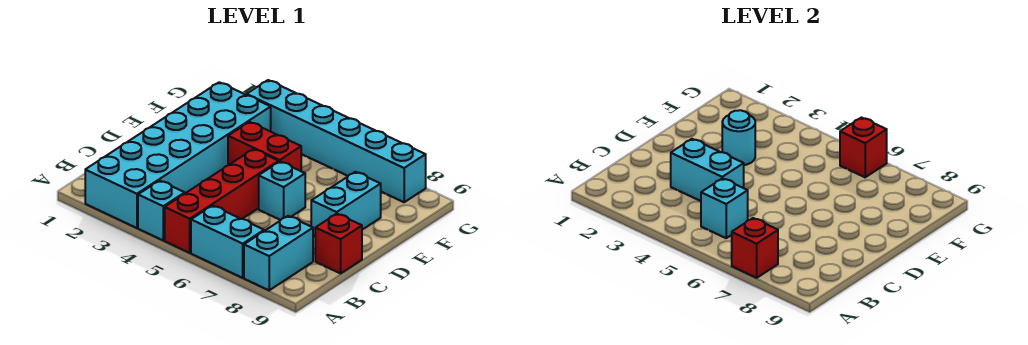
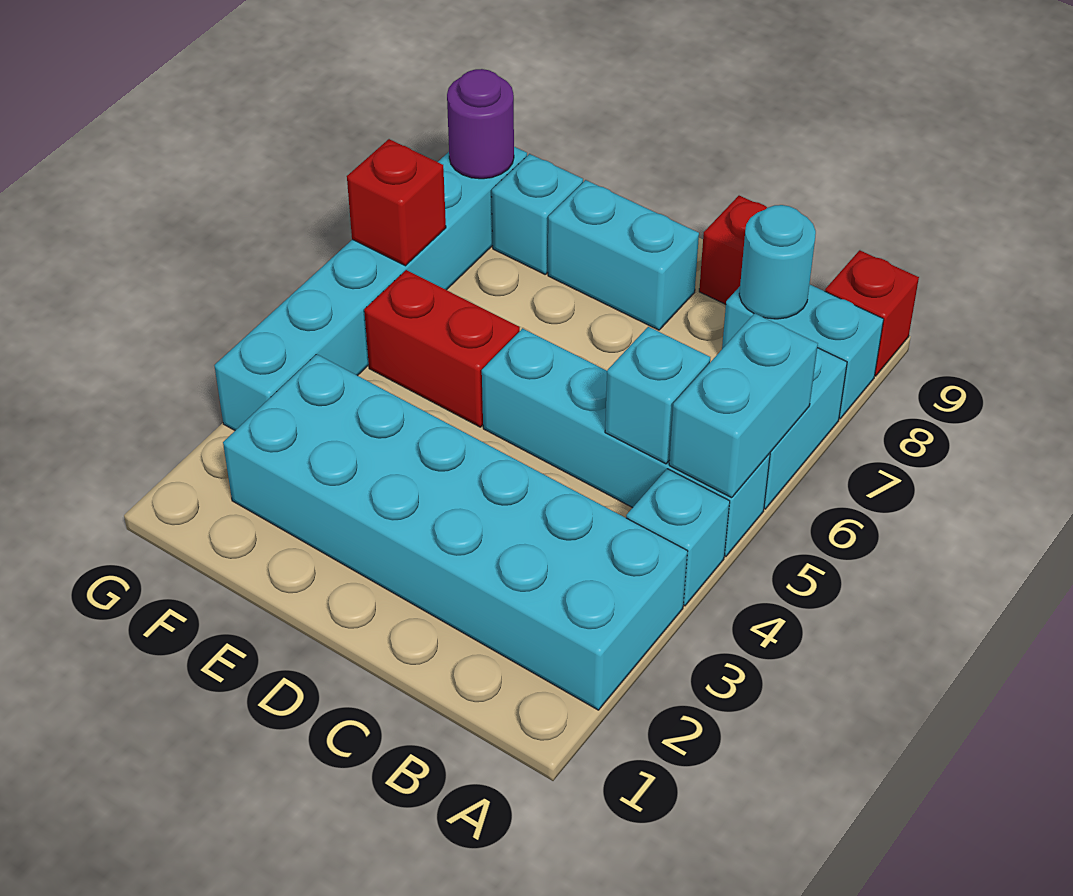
red 1x4 brick [165,149,279,253] -> cyan 1x4 brick [482,328,770,557]
red 1x1 brick [732,218,778,278] -> red 1x1 brick moved to [825,250,919,376]
cyan 1x2 brick [671,139,744,201] -> cyan 1x2 brick moved to [669,313,818,498]
cyan 1x1 brick [259,162,305,220] -> cyan 1x1 brick moved to [492,154,583,274]
cyan 1x1 round brick [722,110,755,165] -> cyan 1x1 round brick moved to [739,205,816,319]
red 1x2 brick [228,122,301,171] -> red 1x2 brick turned to [364,270,520,427]
none -> purple 1x1 round brick [447,69,514,179]

